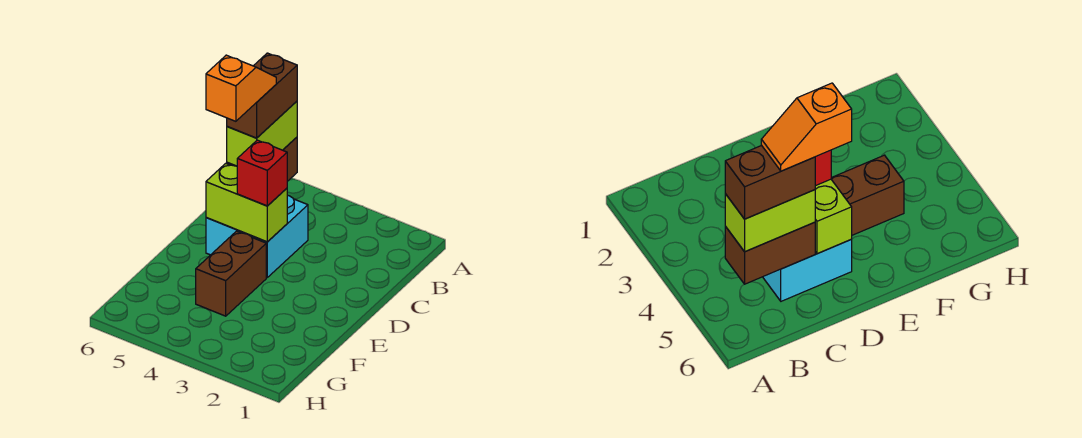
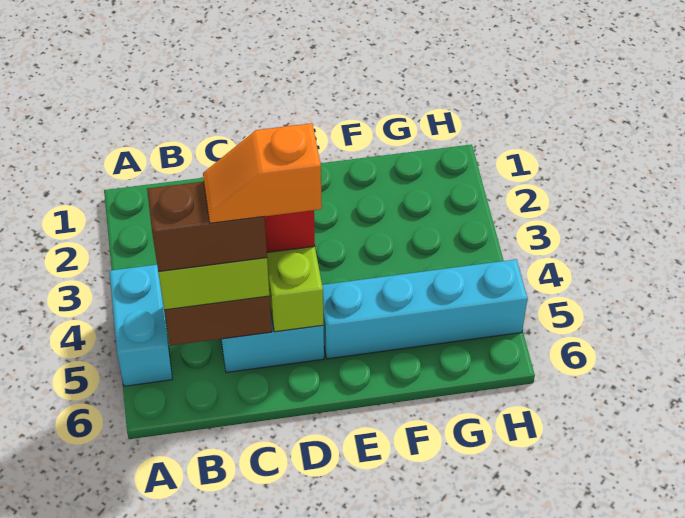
none -> cyan 1x2 brick [109,265,172,386]
brown 1x2 brick [196,231,266,316] -> none
none -> cyan 1x4 brick [322,259,528,359]

